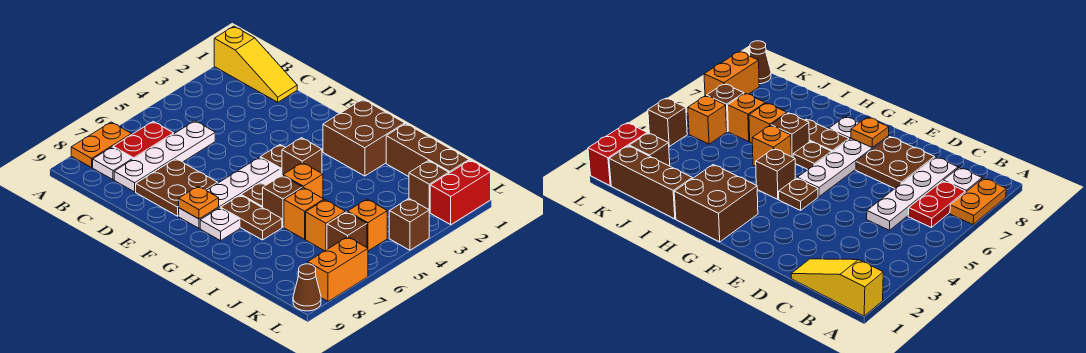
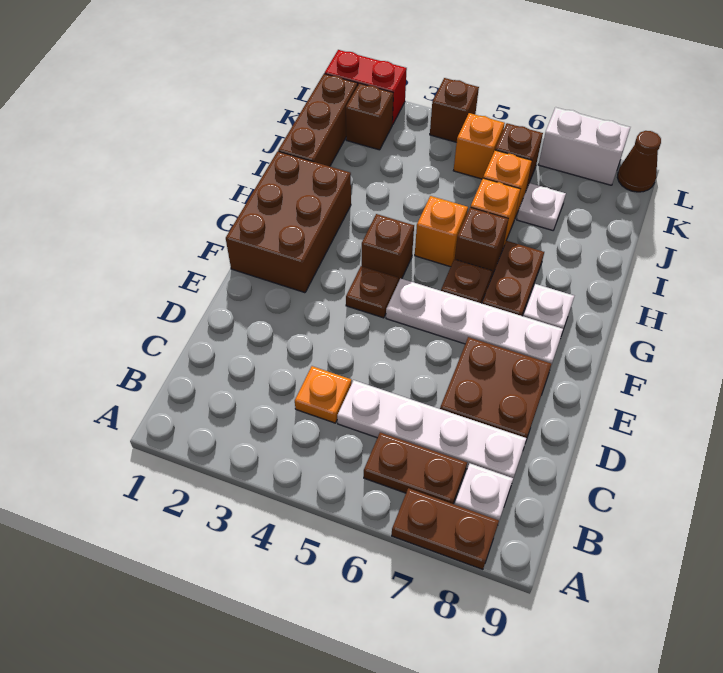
yellow 1x3 slope [214,26,297,102] -> none
orange 1x2 plate [71,122,132,167] -> brown 1x2 plate [392,488,499,569]
red 1x2 plate [113,122,174,159] -> brown 1x2 plate [364,432,467,504]
orange 1x1 plate [179,186,219,219] -> orange 1x1 plate moved to [295,366,352,423]
brown 2x2 brick [323,99,405,176] -> brown 2x3 brick [226,151,351,293]
none -> white 1x1 plate [517,183,566,230]
orange 1x2 brick [308,237,368,301] -> white 1x2 brick [538,107,630,185]

